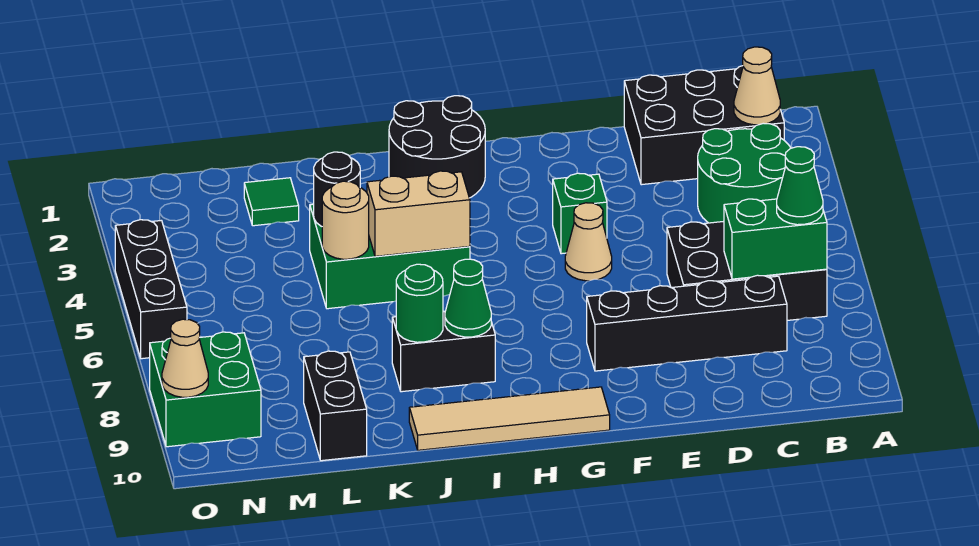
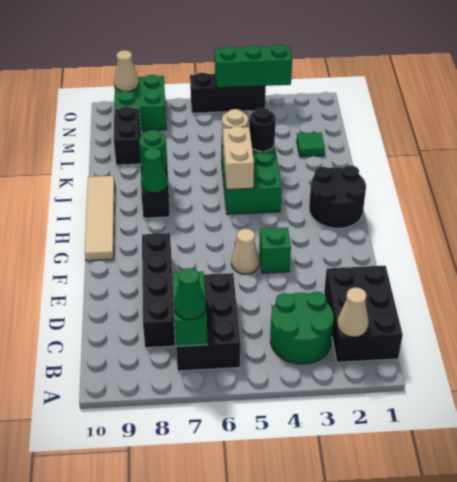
black 1x2 brick [304,351,367,461] -> black 1x2 brick turned to [114,106,141,165]
none -> green 1x3 brick [215,44,292,88]

